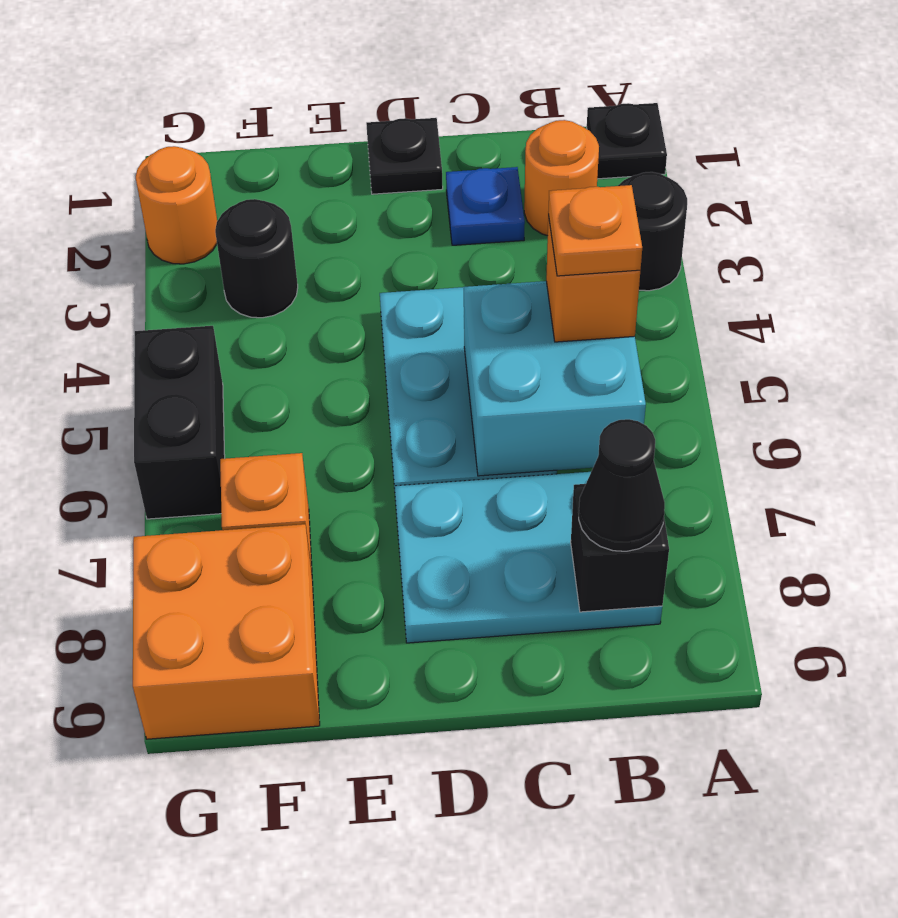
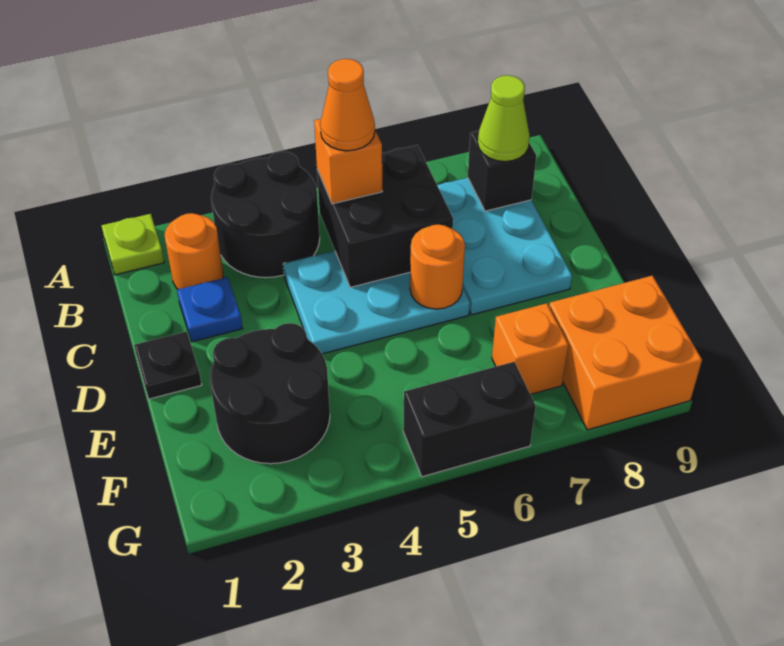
black 1x1 plate [587,103,667,179] -> lime 1x1 plate [101,214,164,275]
black 1x1 round brick [618,172,687,291] -> black 2x2 round brick [211,152,320,278]
cyan 2x2 brick [464,281,646,476] -> black 2x2 brick [317,145,453,287]
orange 1x1 plate [548,185,642,276] -> orange 1x1 cone [320,59,375,151]
black 1x1 cone [579,419,665,551] -> lime 1x1 cone [478,75,530,162]
black 1x1 round brick [215,199,298,318] -> black 2x2 round brick [210,323,330,464]
orange 1x1 round brick [136,146,217,264] -> orange 1x1 round brick moved to [410,224,465,309]

